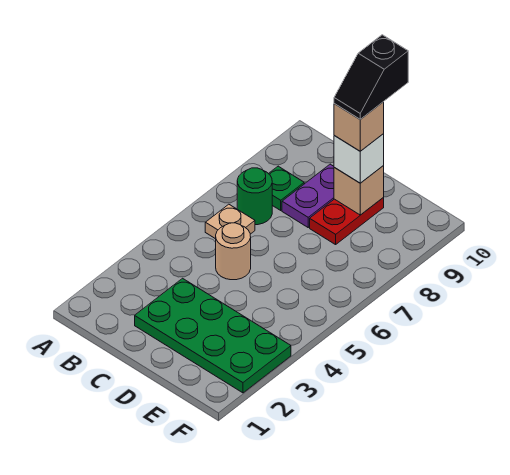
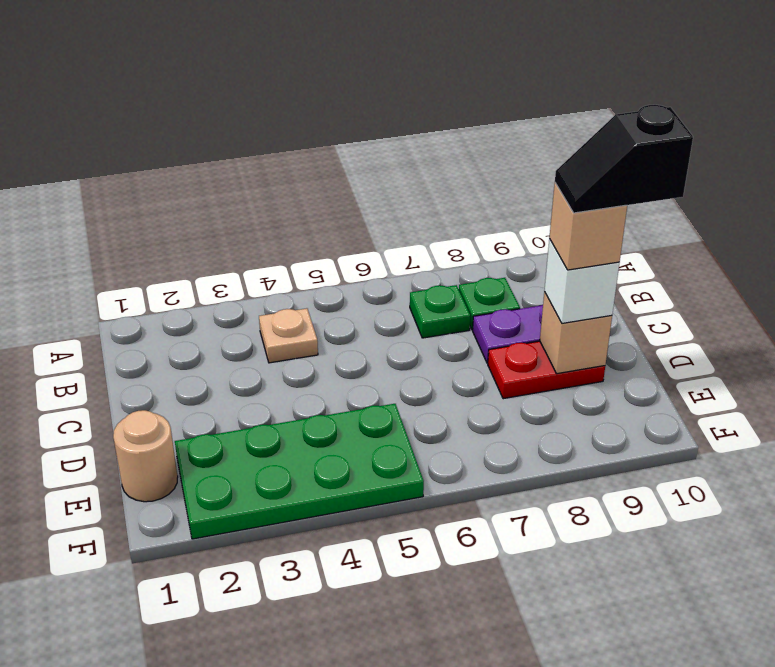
tan 1x1 plate [205,204,255,239] -> tan 1x1 plate moved to [259,308,318,363]
green 1x1 round brick [237,168,272,225] -> green 1x1 plate [410,285,470,338]
green 2x4 plate [135,278,291,393] -> green 2x4 plate turned to [175,404,424,539]
tan 1x1 round brick [216,223,251,280] -> tan 1x1 round brick moved to [113,410,178,502]

